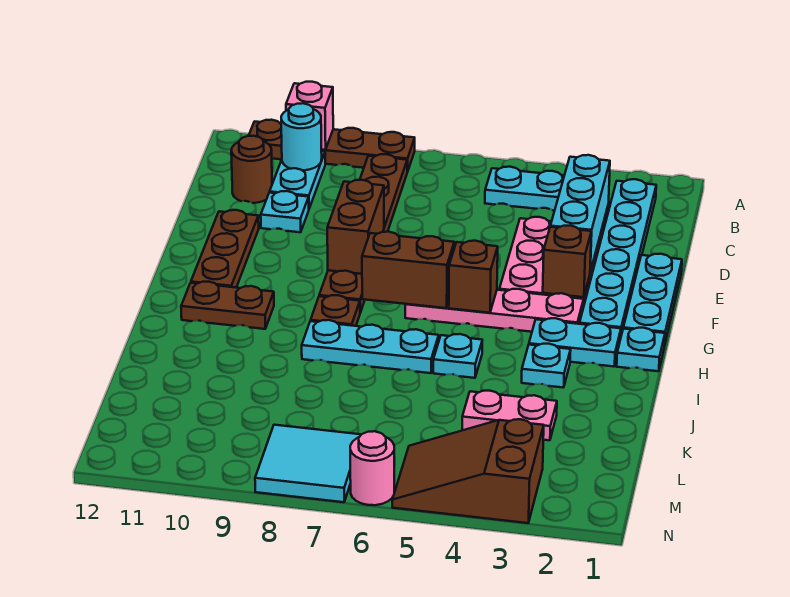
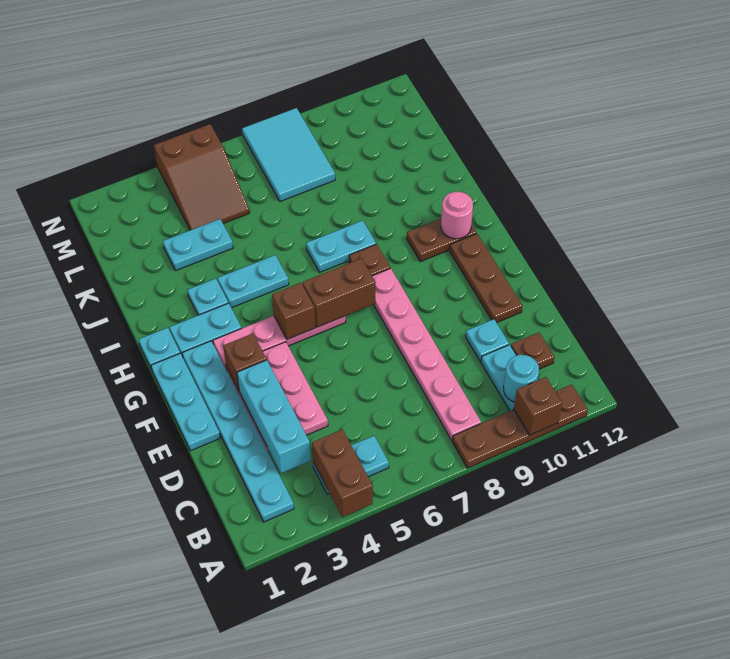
pink 1x1 brick [286,82,333,150] -> brown 1x1 brick [514,377,562,435]
brown 1x6 plate [319,154,407,313] -> pink 1x6 plate [372,268,481,440]
brown 1x1 round brick [231,136,272,203] -> brown 1x1 plate [511,332,555,369]
brown 1x2 brick [327,180,384,274] -> brown 1x2 brick moved to [312,429,373,517]
cyan 1x1 plate [433,334,482,378] -> cyan 1x2 plate [218,255,289,308]
cyan 1x3 plate [302,320,439,373] -> cyan 1x2 plate [306,220,376,272]
pink 1x2 plate [462,391,557,440] -> cyan 1x2 plate [163,219,233,271]
brown 2x3 slope [392,419,544,523] -> brown 2x3 slope turned to [154,124,250,230]
cyan 2x2 tile [255,425,361,502] -> cyan 2x3 tile [242,108,335,201]
pink 1x1 round brick [350,431,394,505] -> pink 1x1 round brick moved to [441,192,473,239]

